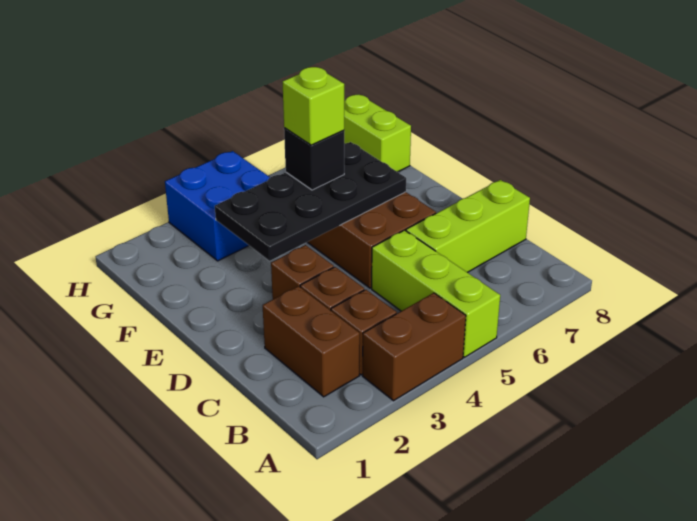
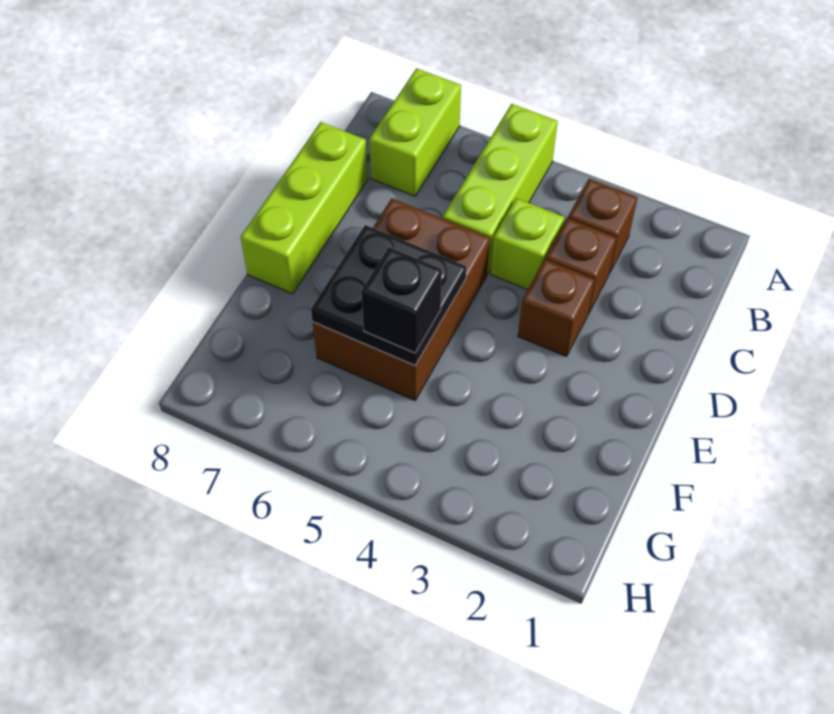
brown 1x2 brick [363,293,466,401] -> none
brown 1x2 brick [263,286,360,397] -> none
lime 1x3 brick [406,180,530,272] -> lime 1x3 brick turned to [241,122,368,294]
black 2x4 plate [215,142,406,261] -> black 2x2 plate [311,225,466,365]
lime 1x1 brick [283,67,344,145] -> lime 1x1 brick moved to [491,198,565,290]
blue 2x2 brick [165,151,270,261] -> none
lime 1x2 brick [344,94,411,172] -> lime 1x2 brick moved to [369,68,461,196]

